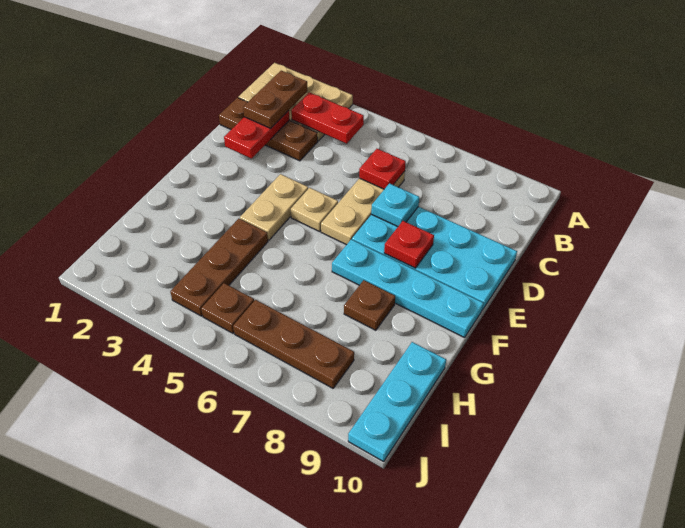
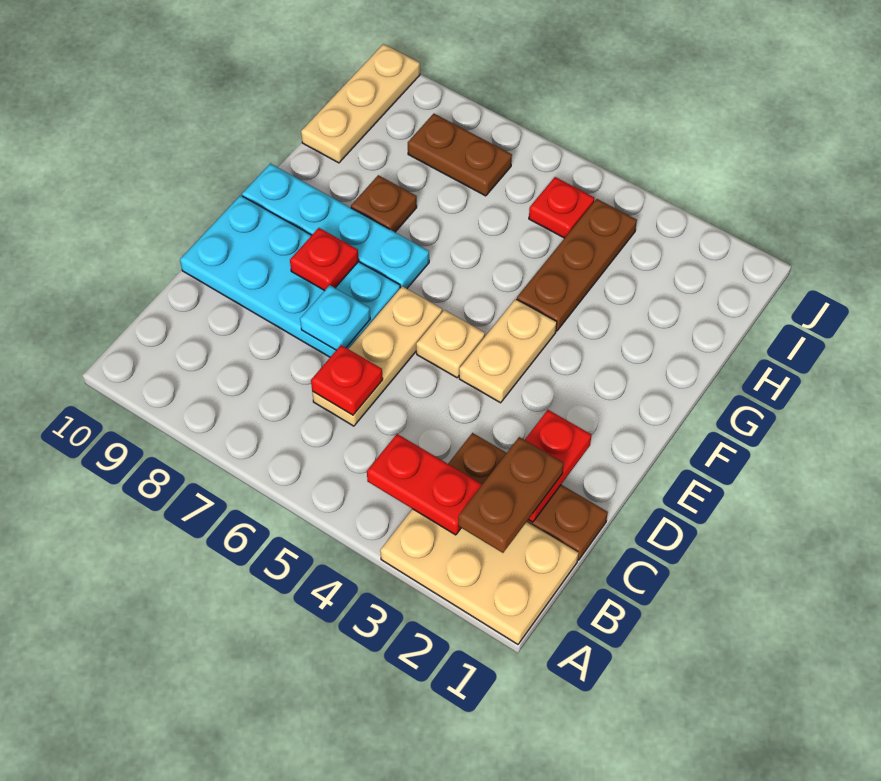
cyan 1x3 plate [348,342,446,462] -> tan 1x3 plate [301,44,420,163]
brown 1x1 plate [201,283,254,333] -> red 1x1 plate [529,177,595,238]
brown 1x3 plate [233,300,354,388] -> brown 1x2 plate [408,114,512,196]

